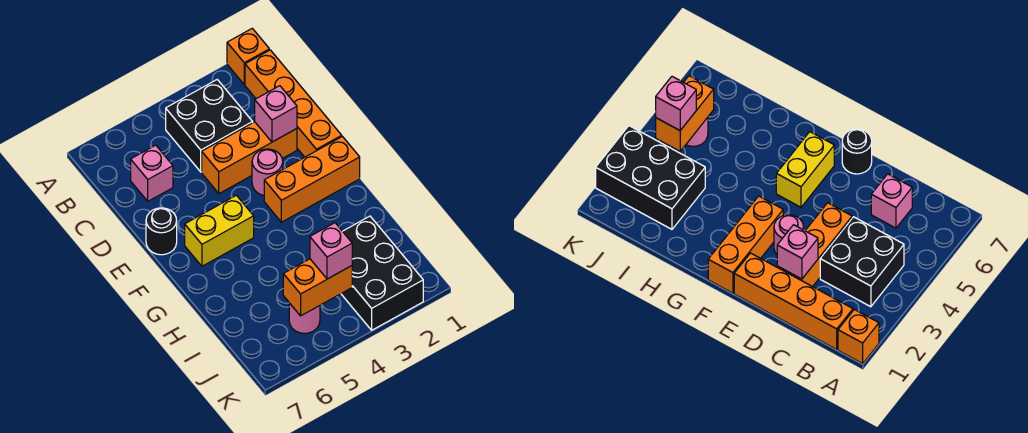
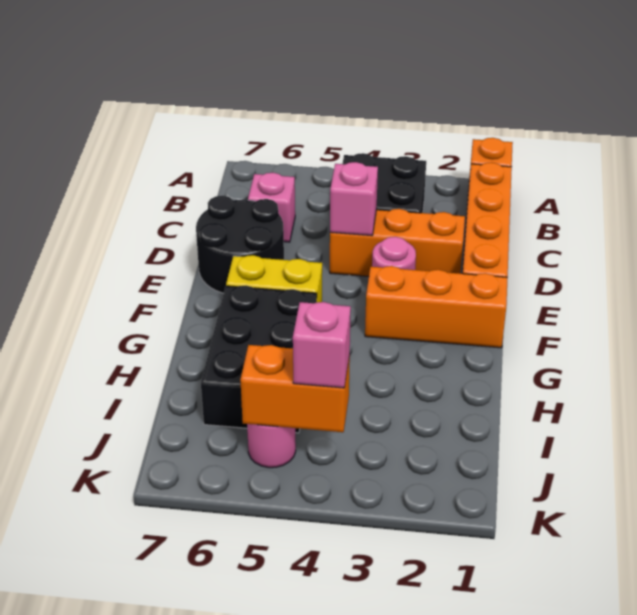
pink 1x1 brick [255,86,297,142] -> pink 1x1 brick moved to [330,162,378,236]
black 1x1 round brick [146,208,177,255] -> black 2x2 round brick [196,196,284,293]
black 2x3 brick [341,216,423,330] -> black 2x3 brick moved to [201,286,317,433]

